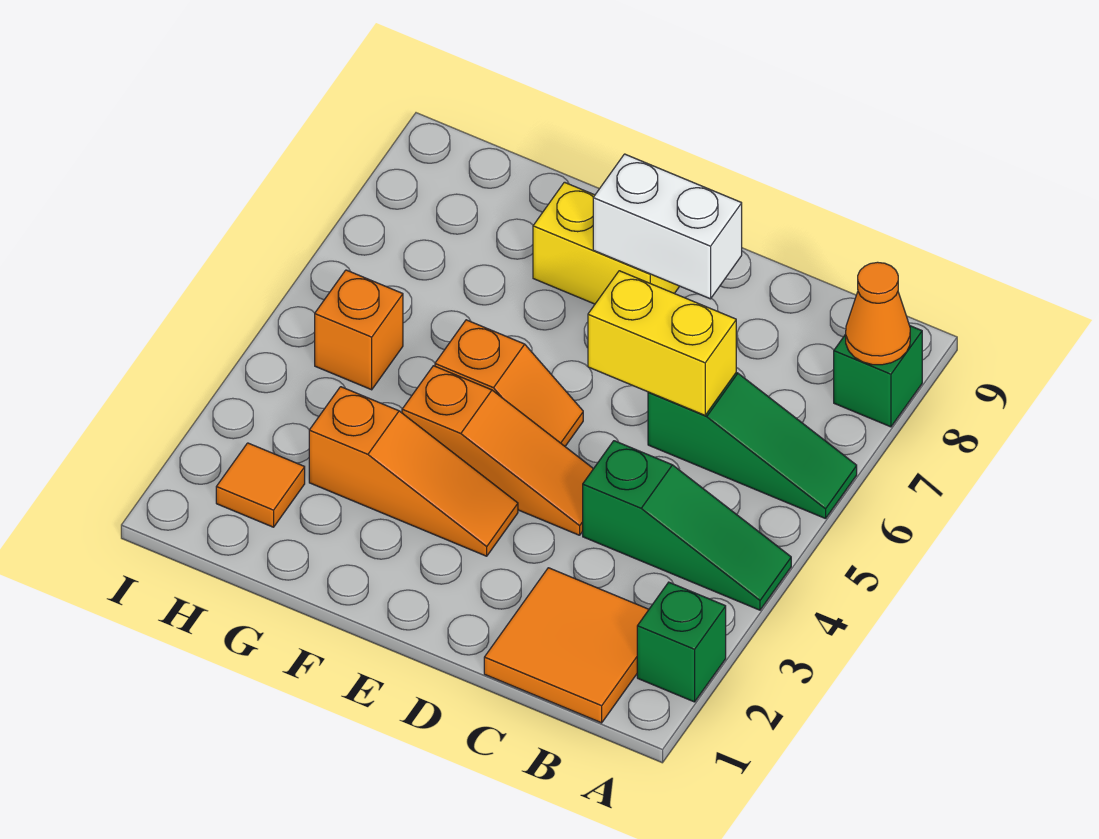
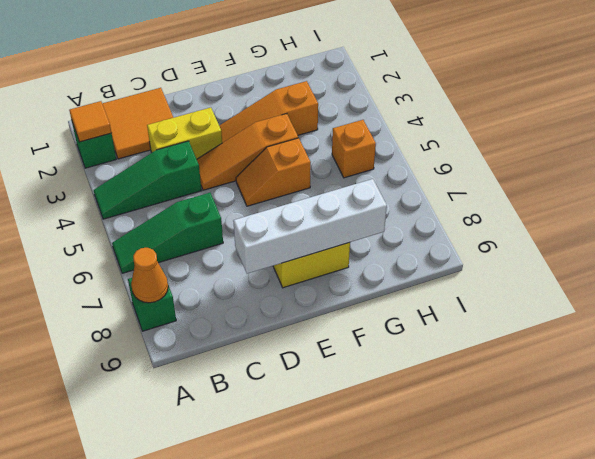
yellow 1x2 brick [588,271,736,415] -> yellow 1x2 brick moved to [147,108,222,159]
white 1x2 brick [593,154,742,299] -> white 1x4 brick [233,179,387,274]
orange 1x1 tile [216,443,305,527] -> orange 1x1 tile moved to [69,101,111,142]

